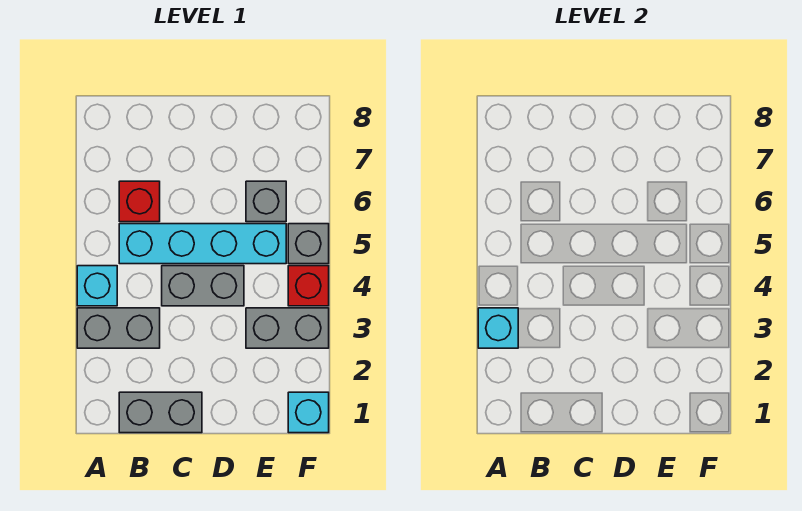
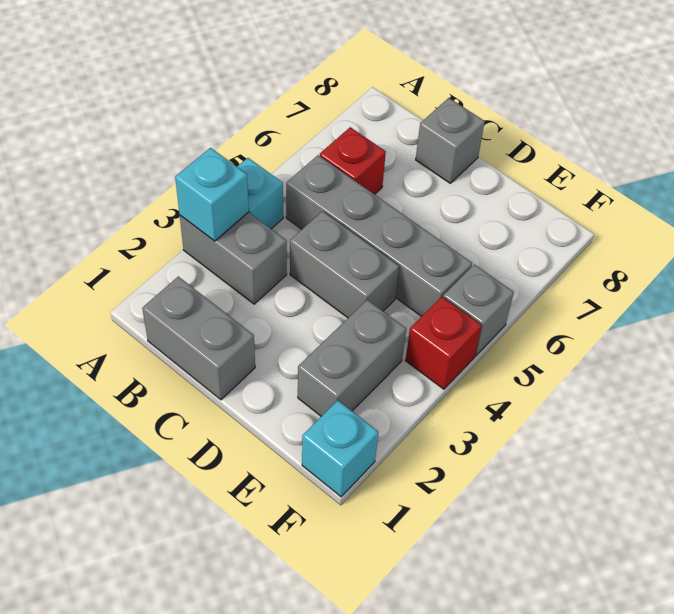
cyan 1x4 brick [119,224,286,264] -> grey 1x4 brick [286,155,472,316]
grey 1x2 brick [246,308,329,348] -> grey 1x2 brick turned to [298,300,406,416]
grey 1x1 brick [246,181,286,222] -> grey 1x1 brick moved to [416,98,485,183]

